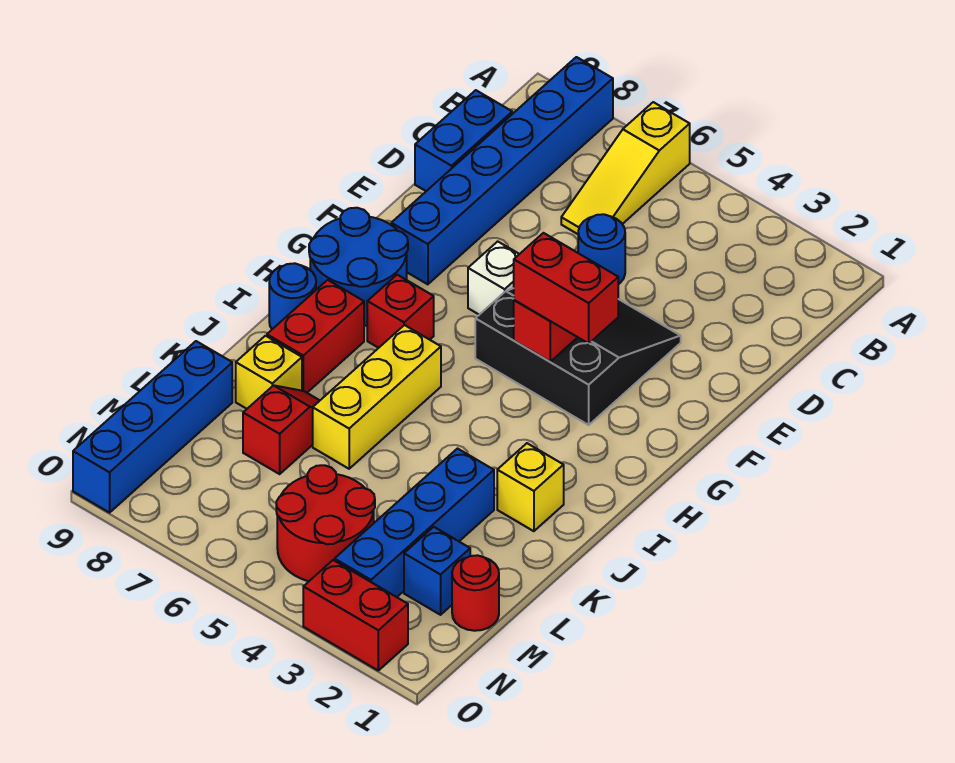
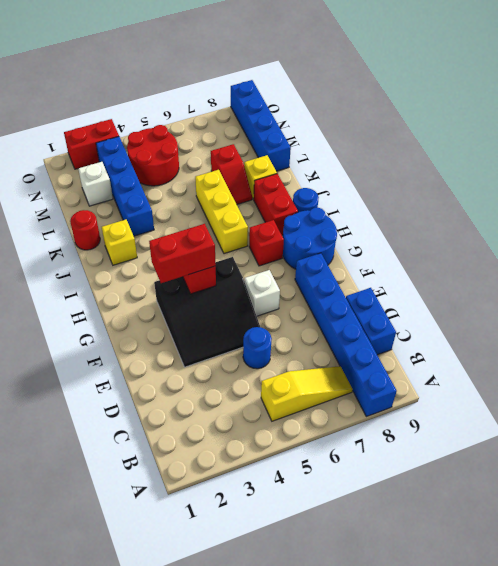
yellow 1x3 slope [561,102,690,234] -> yellow 1x3 slope turned to [261,366,353,421]
red 1x1 round brick [452,555,499,631] -> red 1x1 round brick moved to [70,210,100,250]
blue 1x1 brick [404,527,470,615] -> white 1x1 brick [78,162,113,206]

